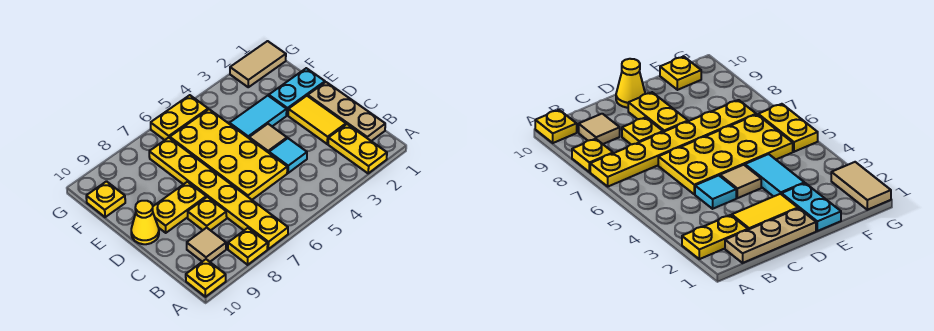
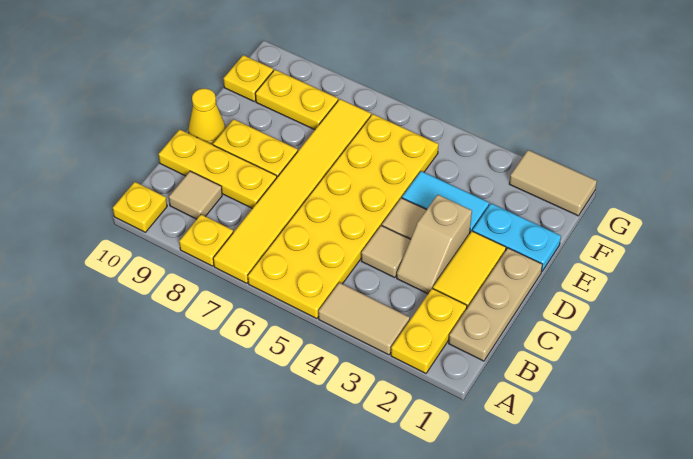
none -> tan 1x2 tile [319,283,410,355]
yellow 1x6 plate [149,138,288,249] -> yellow 1x6 tile [213,99,371,283]
none -> tan 1x2 slope [397,195,472,294]
cyan 1x1 tile [269,138,307,173] -> tan 1x1 tile [361,226,411,278]
yellow 2x4 plate [170,109,287,200] -> yellow 2x6 plate [248,114,439,319]
yellow 1x1 plate [188,197,227,230] -> yellow 1x3 plate [159,129,277,209]
yellow 1x2 plate [151,95,208,140] -> yellow 1x2 plate moved to [255,70,338,130]

